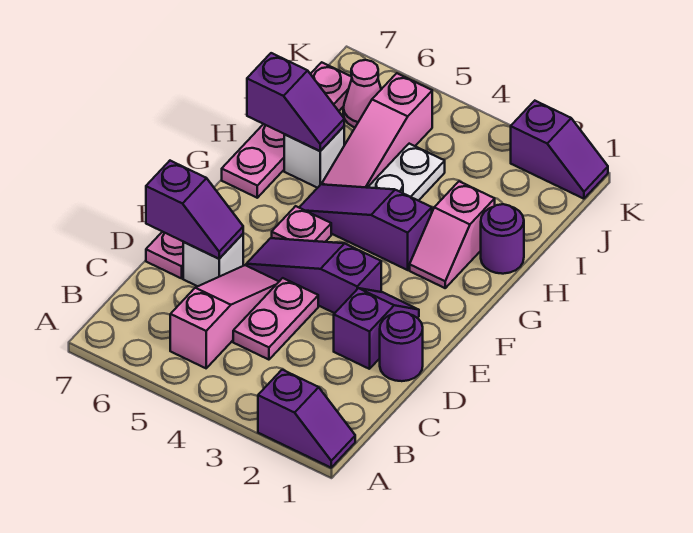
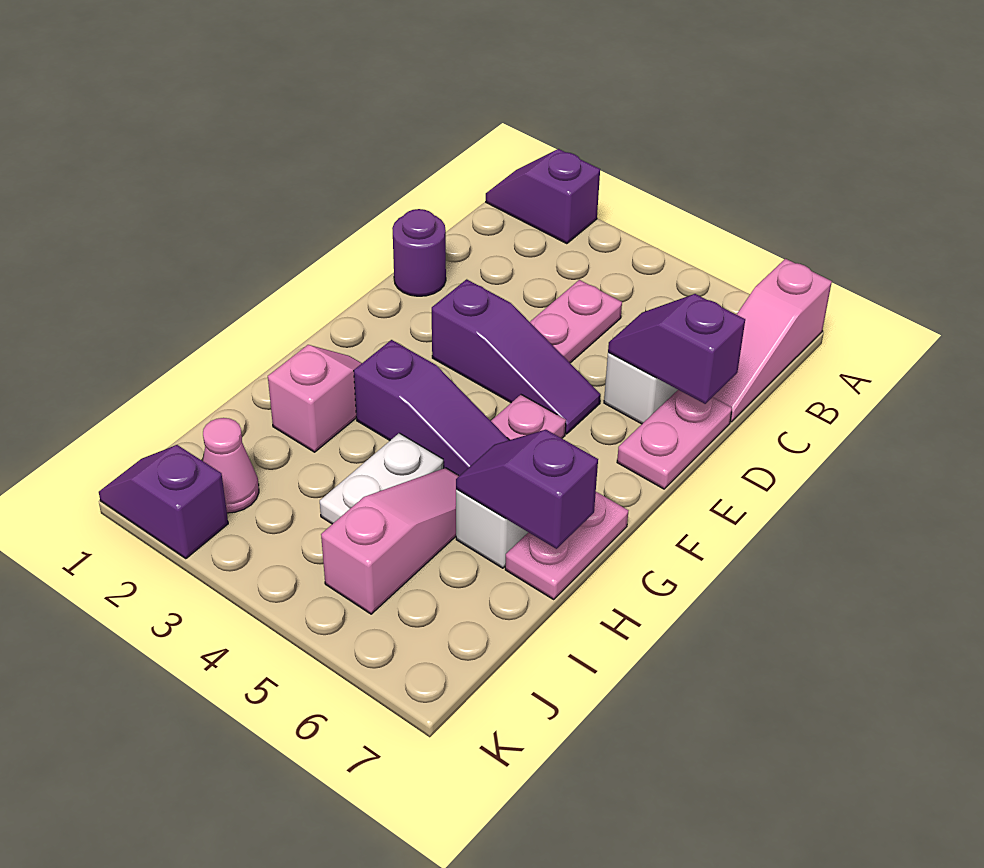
pink 1x3 slope [170,265,279,368] -> pink 1x3 slope moved to [713,259,832,422]
purple 1x2 slope [334,288,419,369] -> none
pink 1x4 plate [222,62,352,198] -> pink 1x2 plate [505,492,628,599]
purple 1x1 round brick [481,204,524,274] -> none
pink 1x1 cone [343,60,381,127] -> pink 1x1 cone moved to [203,418,259,513]

